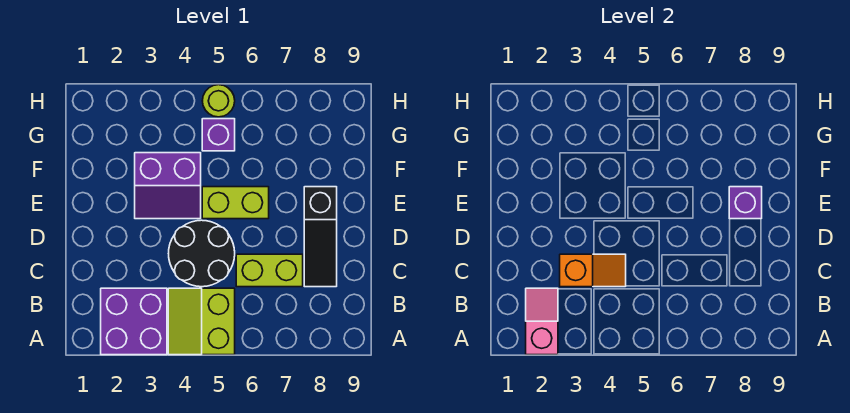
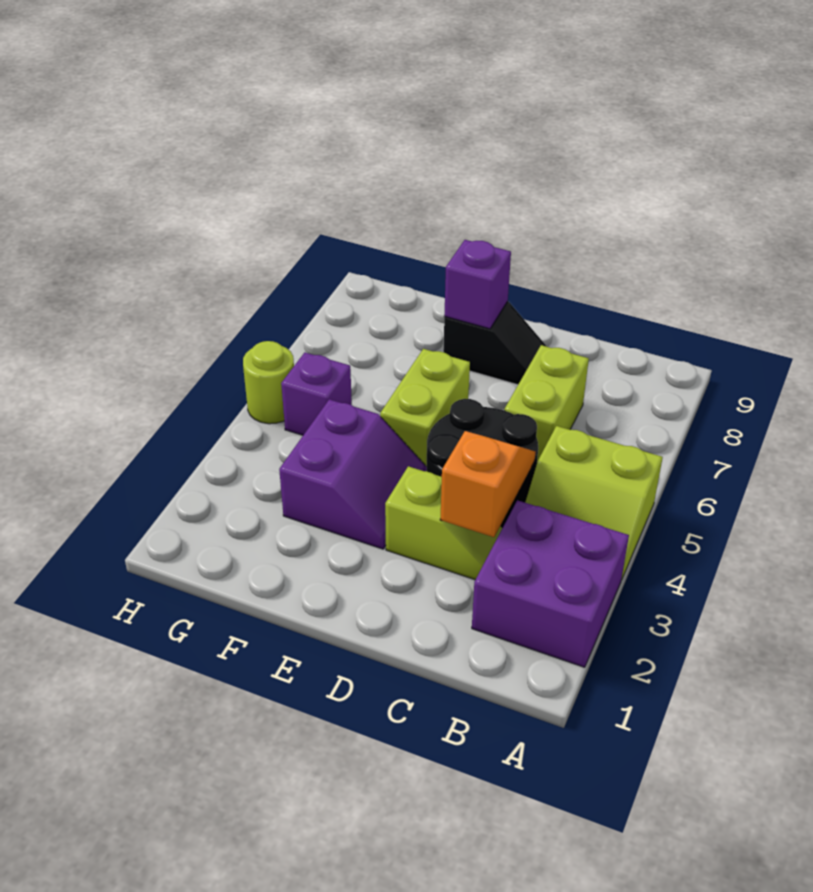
pink 1x2 slope [526,288,558,355] -> none
none -> lime 1x2 slope [385,466,502,580]
black 1x3 slope [304,187,337,287] -> black 1x2 slope [443,301,547,385]

